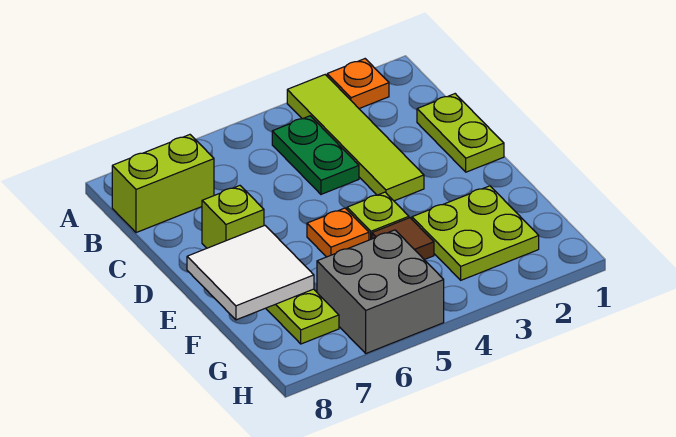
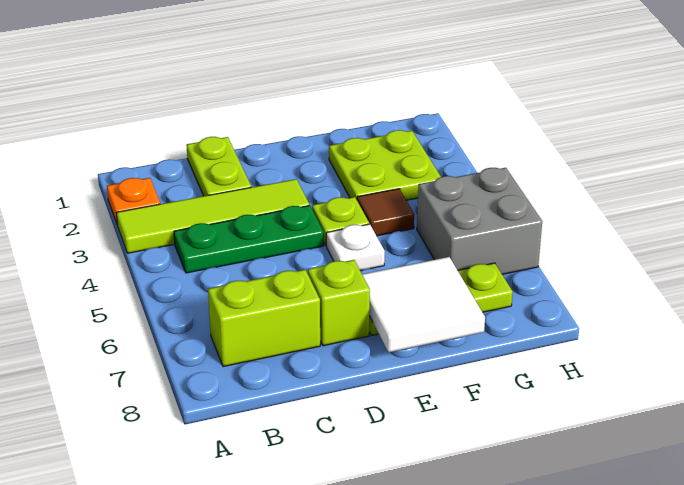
green 1x2 plate [272,116,359,194] -> green 1x3 plate [174,205,324,273]
lime 1x2 brick [112,135,214,233] -> lime 1x2 brick turned to [208,270,320,367]
lime 1x2 plate [417,94,504,172] -> lime 1x2 plate turned to [186,137,251,196]
orange 1x1 plate [307,208,369,257] -> white 1x1 plate [326,224,385,270]

